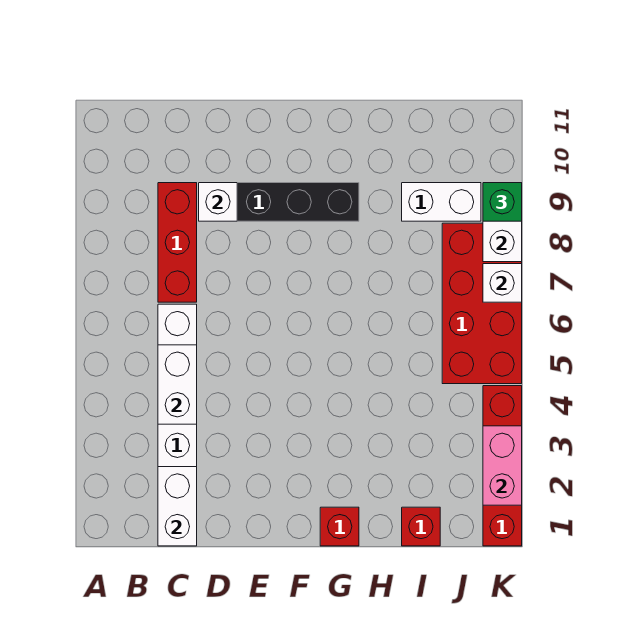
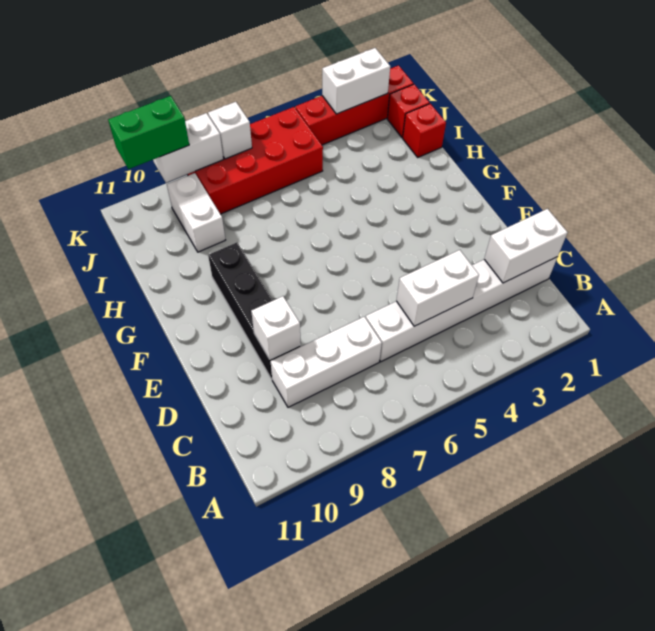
red 1x3 brick [158,183,197,302] -> white 1x3 brick [271,317,382,407]
red 1x1 brick [320,507,359,546] -> red 1x1 brick moved to [387,84,429,138]
pink 1x2 brick [483,426,522,505] -> white 1x2 brick [322,48,390,114]
green 1x1 brick [483,183,522,221] -> green 1x2 brick [108,96,189,169]

